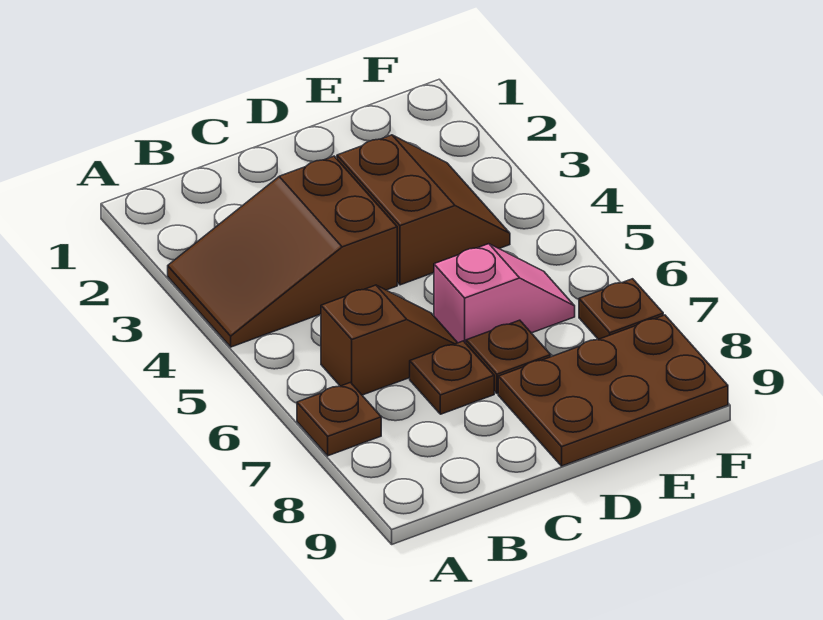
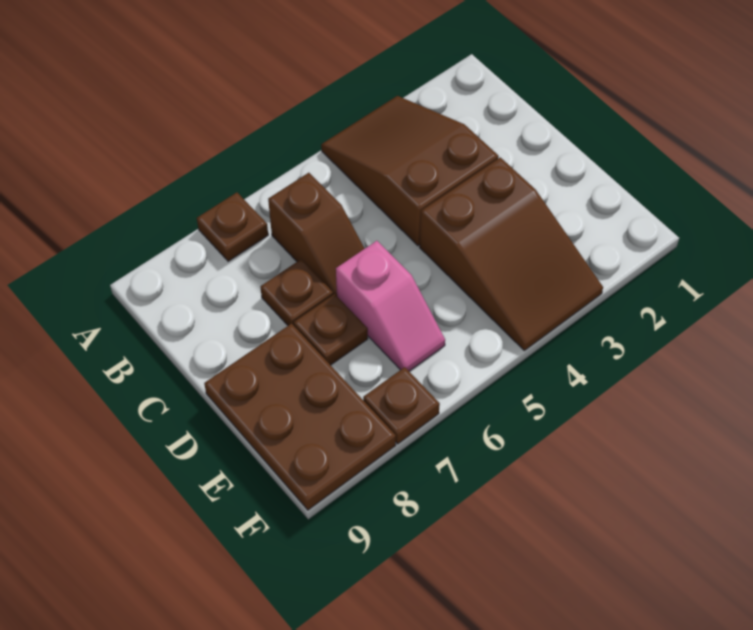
brown 2x2 slope [337,135,510,285] -> brown 2x3 slope [420,157,603,350]

